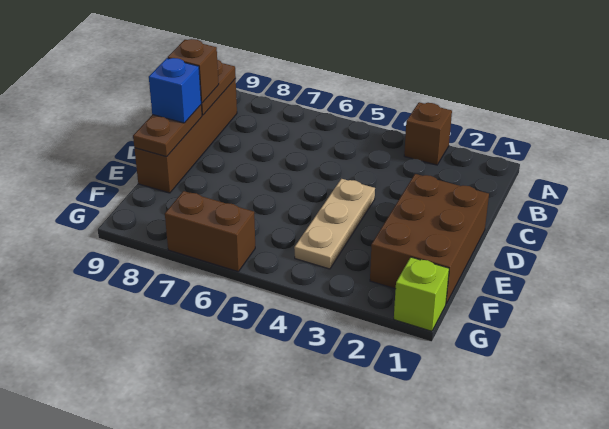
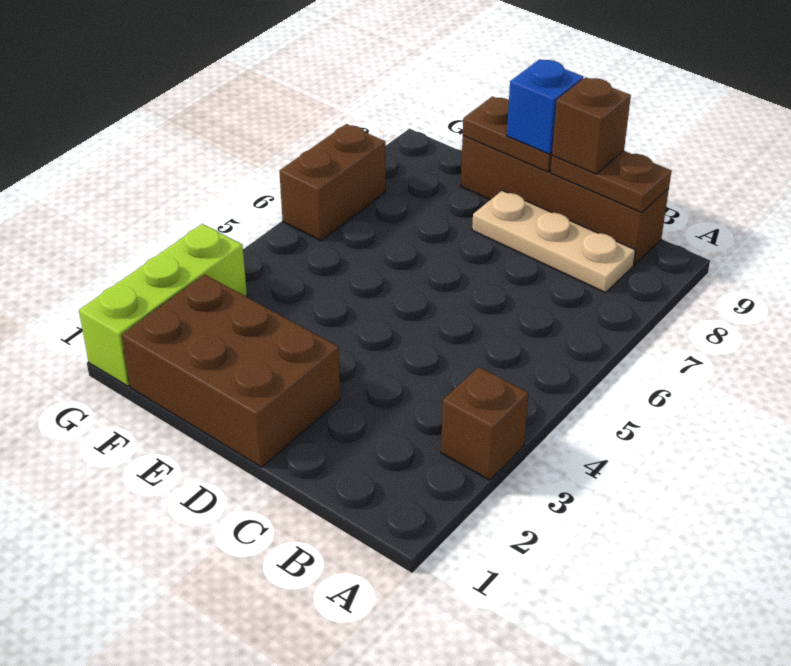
tan 1x3 plate [294,179,375,269] -> tan 1x3 plate moved to [472,190,635,293]
lime 1x1 brick [394,257,449,331] -> lime 1x3 brick [79,224,247,386]

